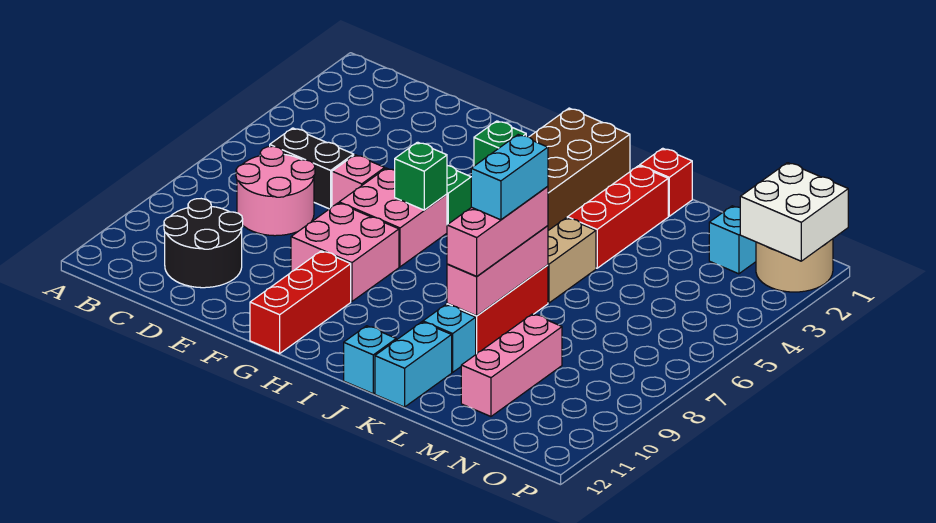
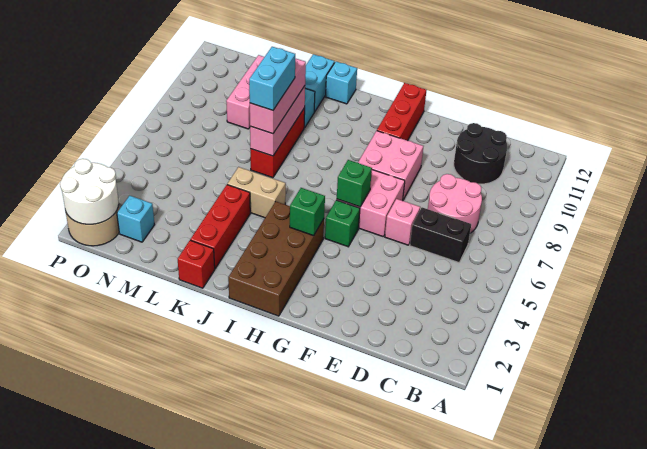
tan 1x2 brick [548,218,596,303] -> tan 1x2 brick turned to [227,167,286,218]
white 2x2 brick [740,163,848,261] -> white 2x2 round brick [60,159,119,224]

